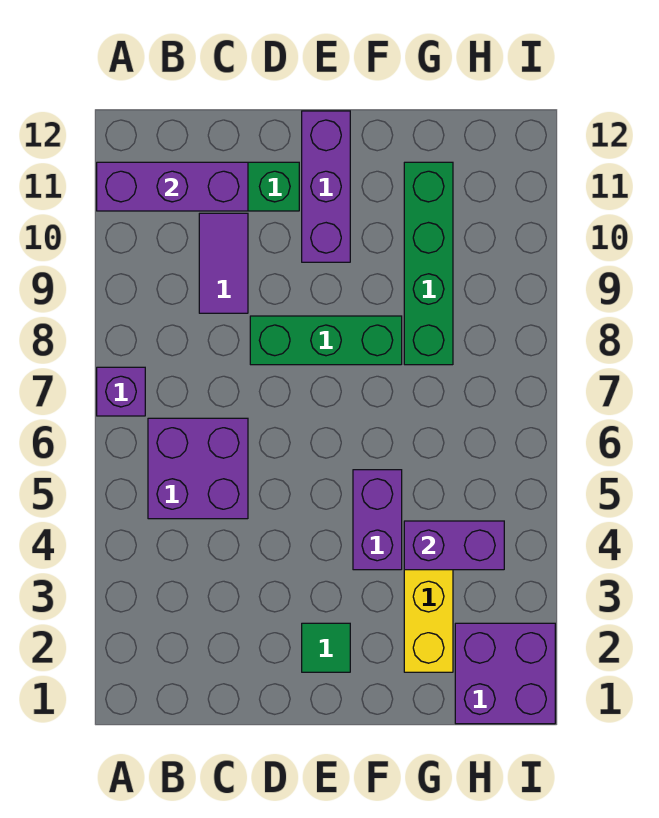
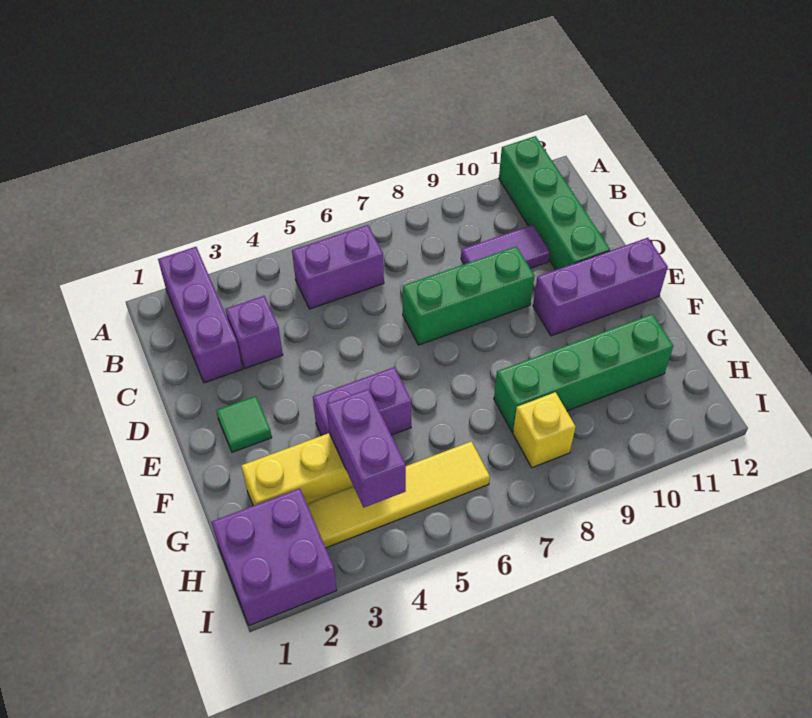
purple 1x1 brick [97,367,145,416] -> purple 1x1 brick moved to [226,296,283,368]
purple 1x3 brick [97,162,248,211] -> purple 1x3 brick moved to [158,247,242,383]
purple 2x2 brick [148,418,248,519] -> purple 1x2 brick [292,225,384,309]
green 1x3 brick [250,316,402,365] -> green 1x3 brick turned to [403,246,534,345]
none -> yellow 1x4 tile [307,442,490,548]
none -> yellow 1x1 brick [513,392,575,468]

